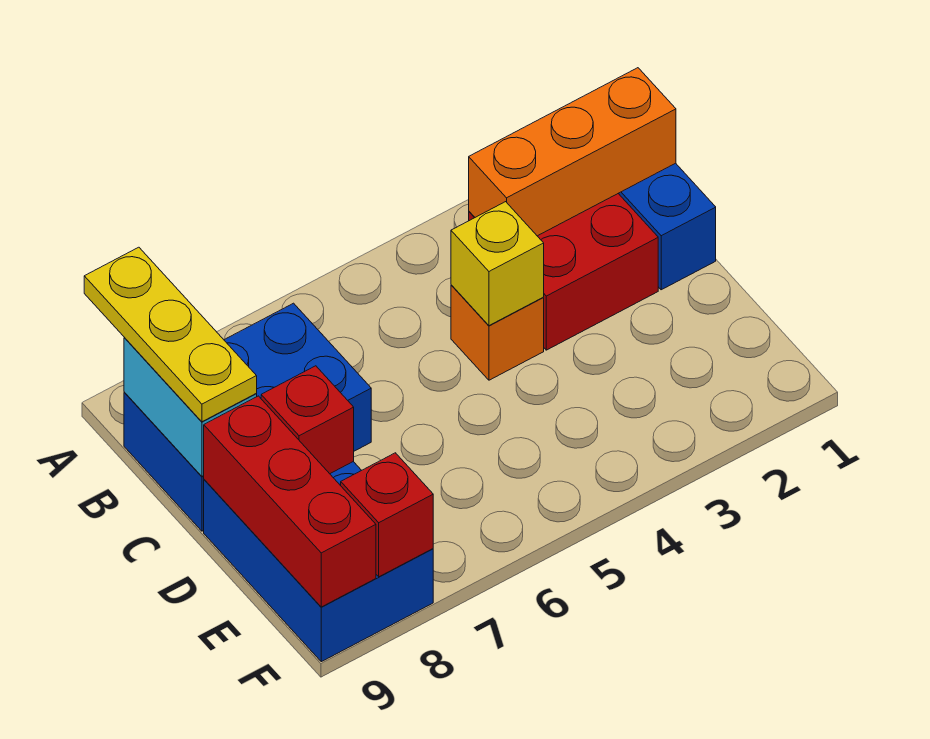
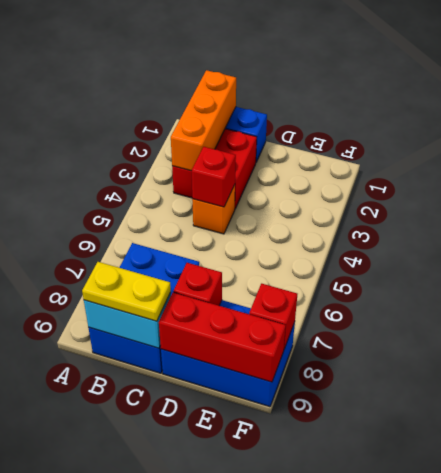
yellow 1x3 plate [84,247,257,422] -> yellow 1x2 plate [82,262,171,321]
yellow 1x1 brick [451,202,544,326] -> red 1x1 brick [192,147,236,207]

